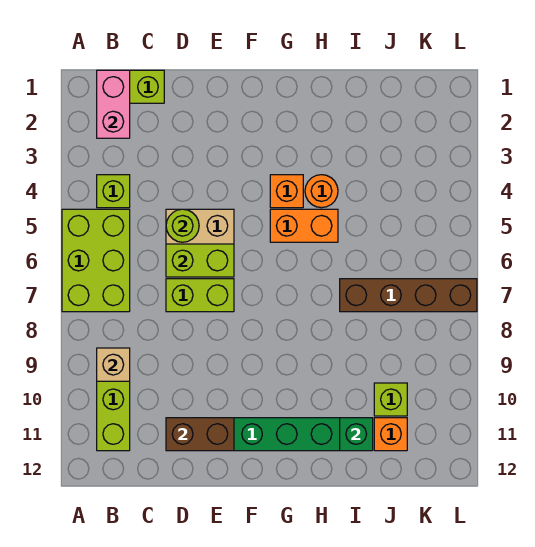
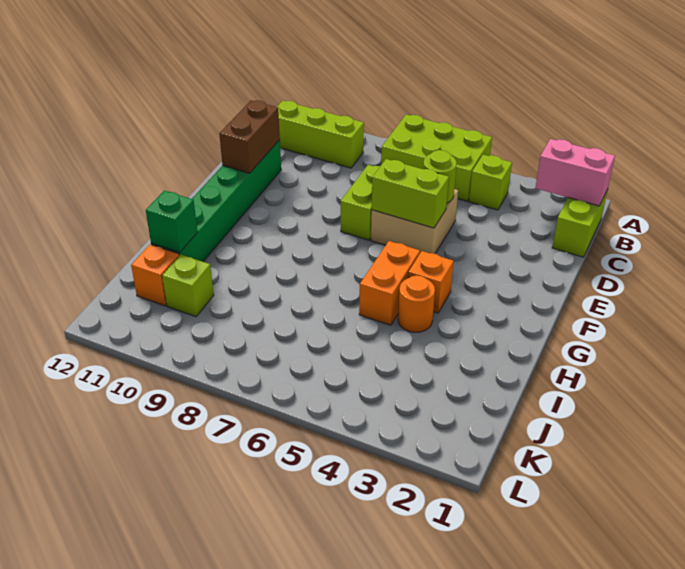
tan 1x1 brick [97,348,130,381] -> none
lime 1x2 brick [166,244,234,277] -> lime 1x2 brick turned to [372,159,449,228]
brown 1x4 brick [340,279,477,312] -> none

